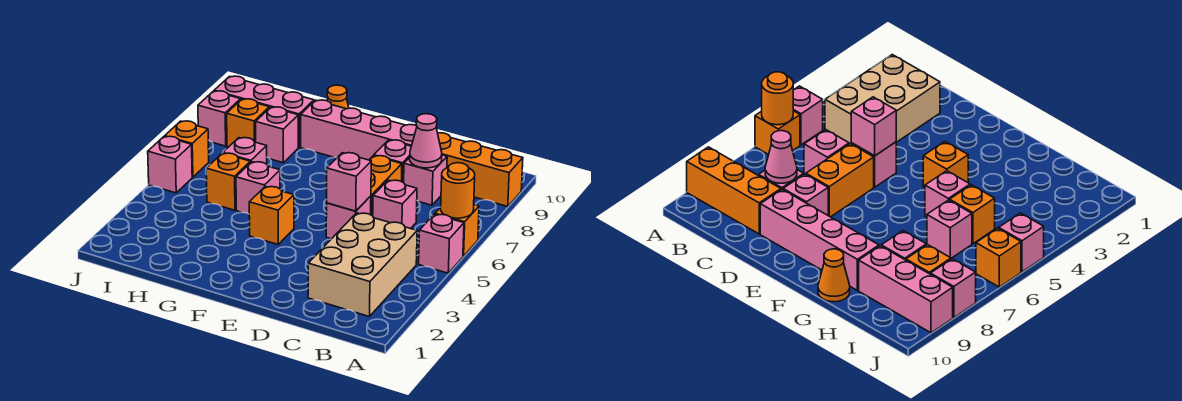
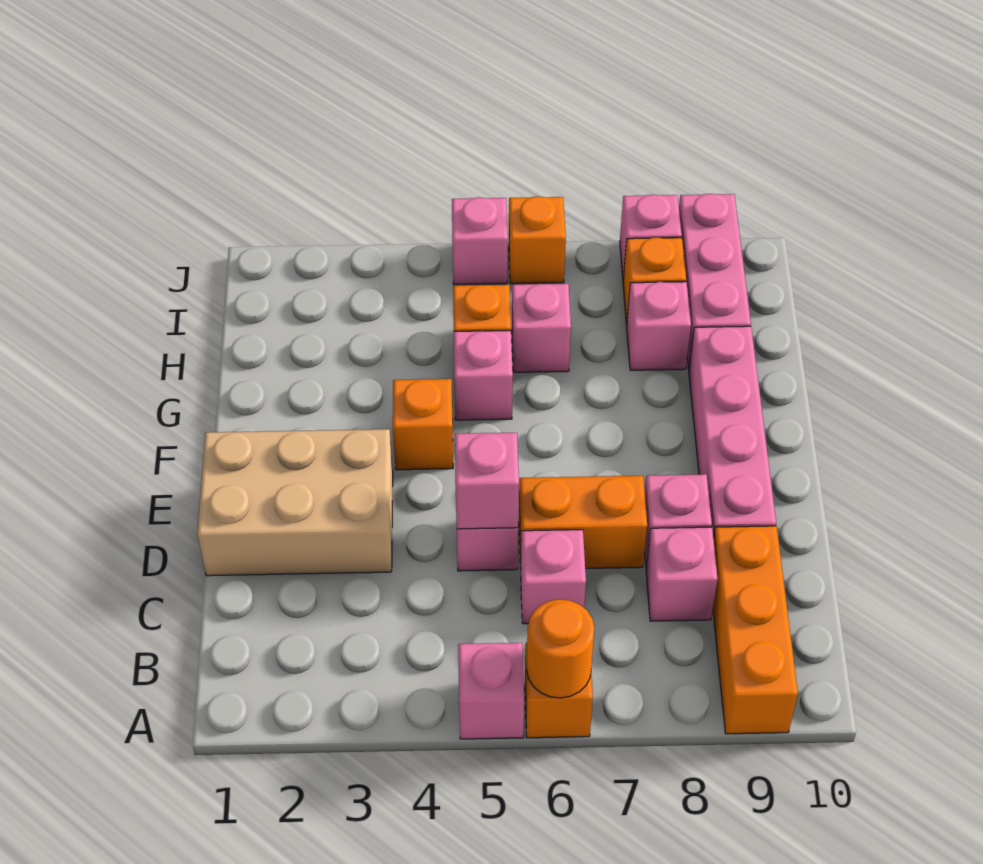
tan 2x3 brick [308,213,417,316] -> tan 2x3 brick moved to [197,429,393,576]
pink 1x1 cone [410,114,442,168] -> none
orange 1x1 cone [327,85,349,109] -> none

